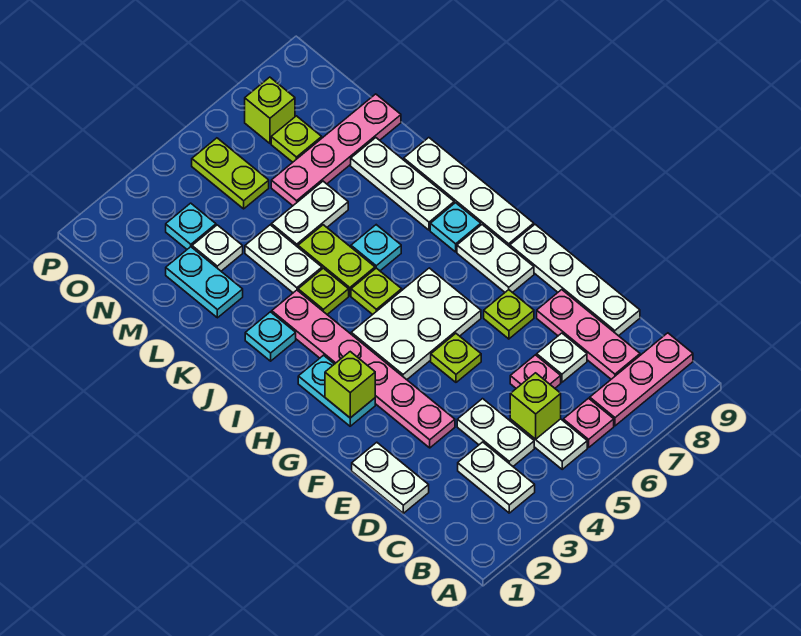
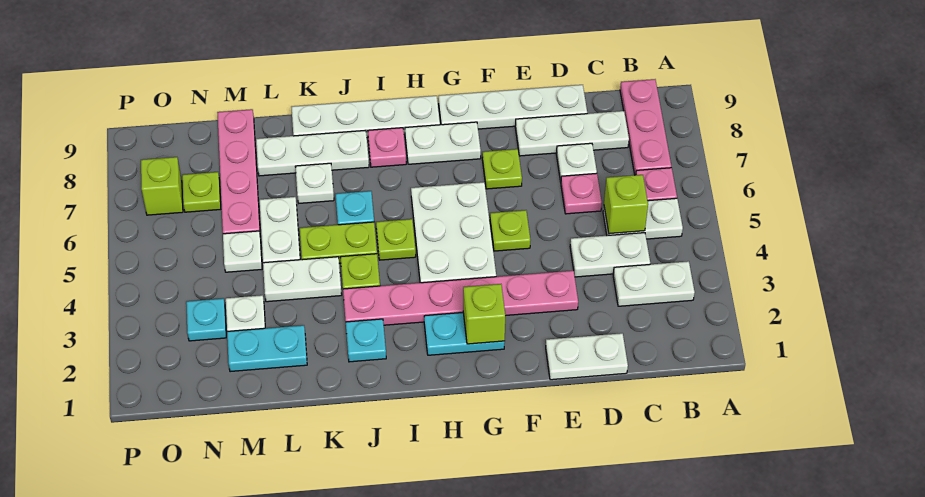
pink 1x3 plate [537,290,640,379] -> white 1x3 plate [515,111,629,156]
cyan 1x1 plate [430,203,481,252] -> pink 1x1 plate [368,128,406,167]
none -> white 1x1 plate [295,163,334,203]
none -> white 1x1 plate [223,231,262,272]
lime 1x2 plate [192,138,269,209] -> none

